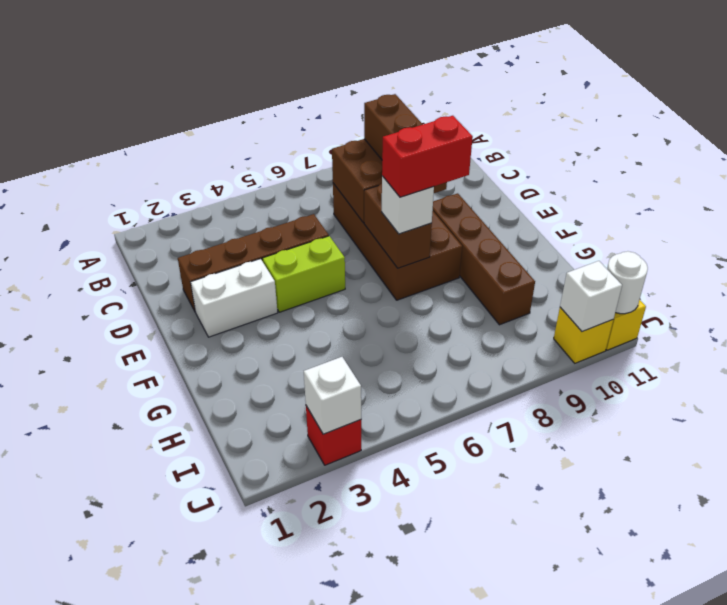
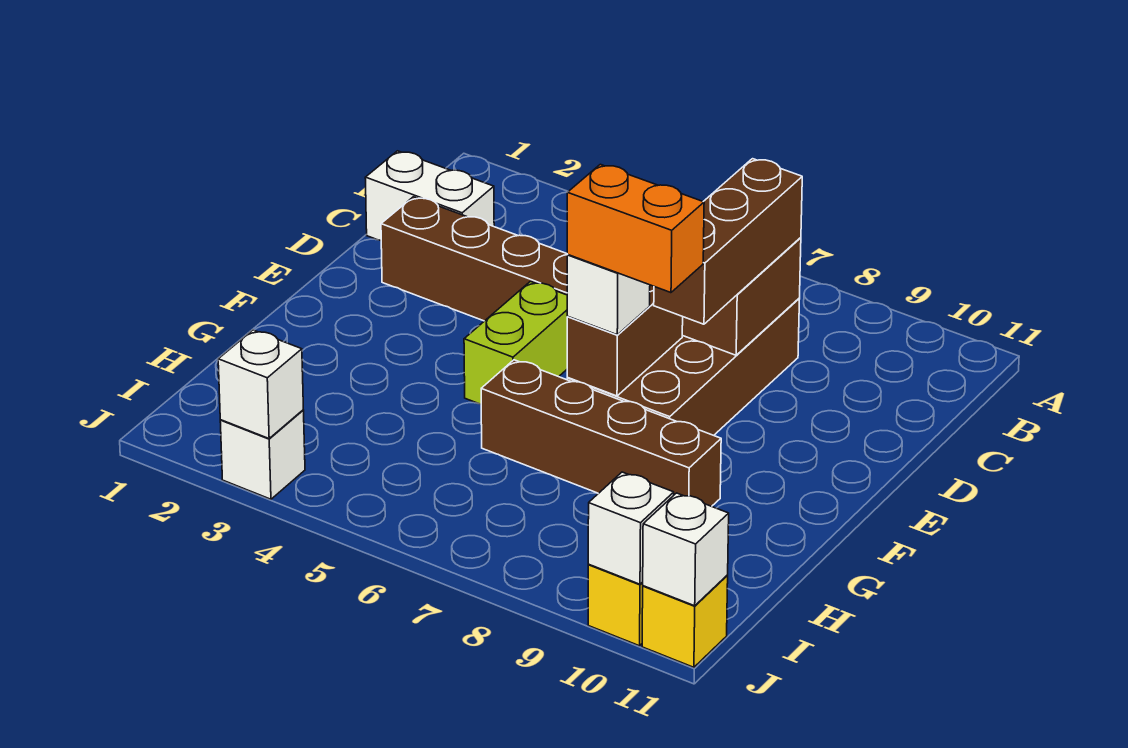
white 1x2 brick [191,259,278,337] -> white 1x2 brick moved to [365,151,494,240]
lime 1x2 brick [262,236,345,312] -> lime 1x2 brick turned to [464,282,568,404]
brown 1x4 brick [433,193,535,325] -> brown 1x4 brick turned to [481,360,721,506]
red 1x2 brick [382,116,473,197] -> orange 1x2 brick [567,164,704,293]
red 1x1 brick [306,406,361,465] -> white 1x1 brick [220,410,305,499]
white 1x1 round brick [607,251,648,314] -> white 1x1 brick [643,493,729,606]

